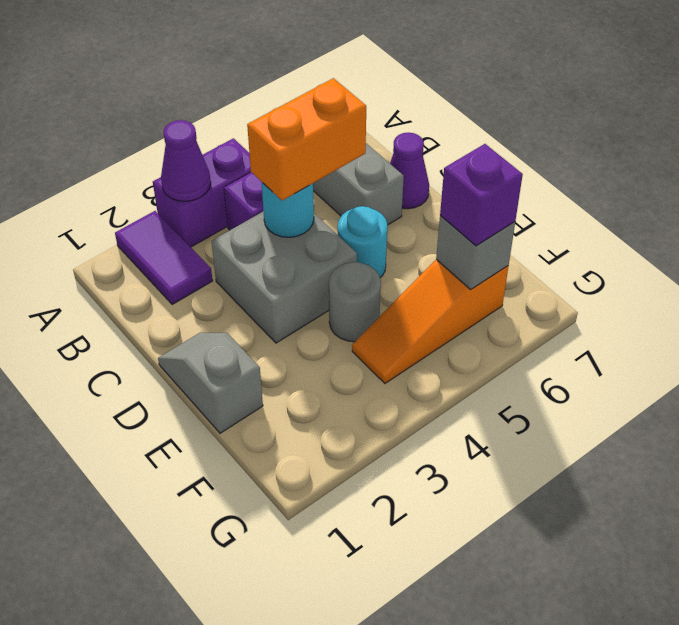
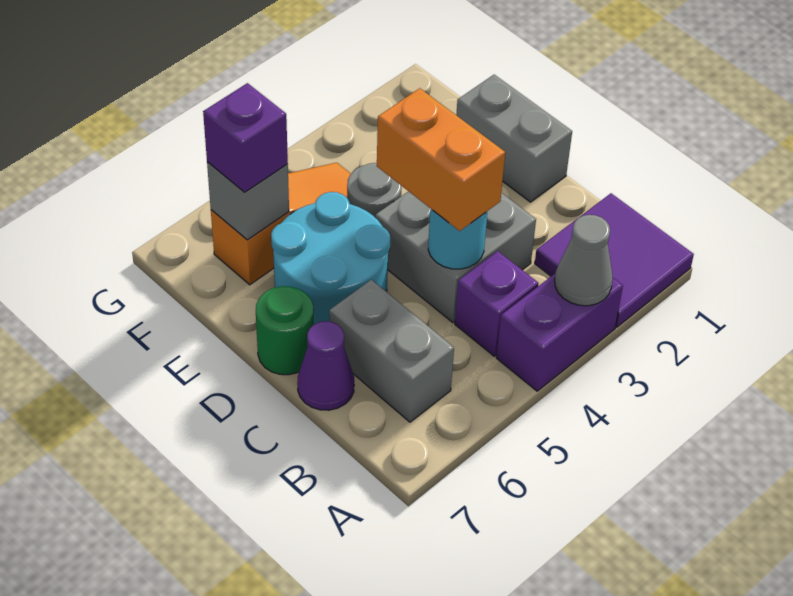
purple 1x2 tile [115,211,213,305] -> purple 2x2 tile [535,193,694,327]
purple 1x1 cone [161,120,211,201] -> grey 1x1 cone [555,215,613,306]
orange 1x2 brick [247,78,366,201] -> orange 1x2 brick turned to [377,88,505,231]
grey 1x2 slope [158,332,263,433] -> grey 1x2 brick [456,75,572,202]
cyan 1x1 round brick [338,206,388,278] -> cyan 2x2 round brick [271,192,390,324]
none -> green 1x1 round brick [256,286,314,375]

